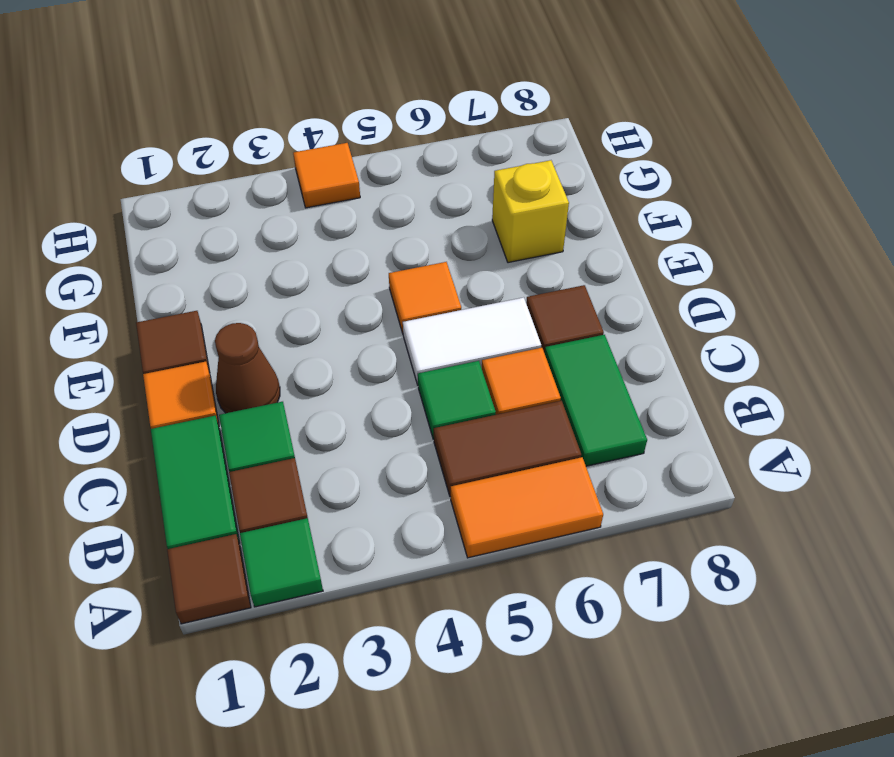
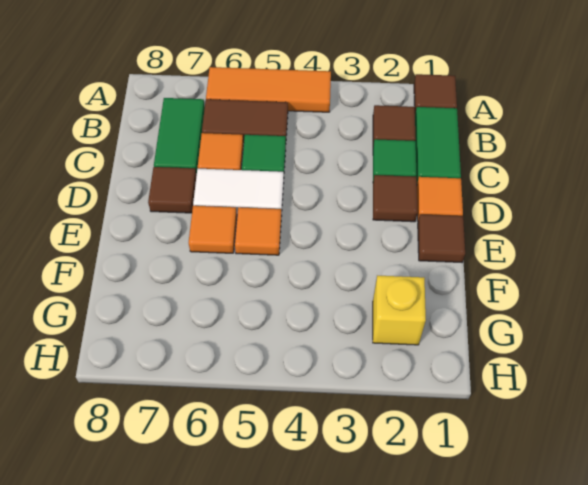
green 1x1 tile [240,518,323,607] -> none
orange 1x2 tile [451,457,603,558] -> orange 1x3 tile [206,67,331,112]
brown 1x1 cone [215,323,280,413] -> brown 1x1 tile [373,175,418,222]
yellow 1x1 brick [492,160,569,263] -> yellow 1x1 brick moved to [373,276,426,345]
orange 1x1 tile [293,143,360,208] -> orange 1x1 tile moved to [189,206,237,253]

